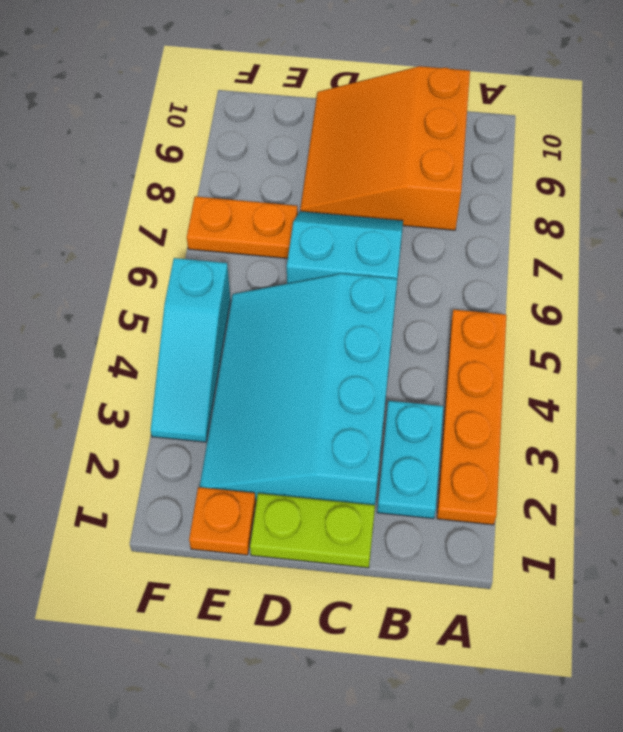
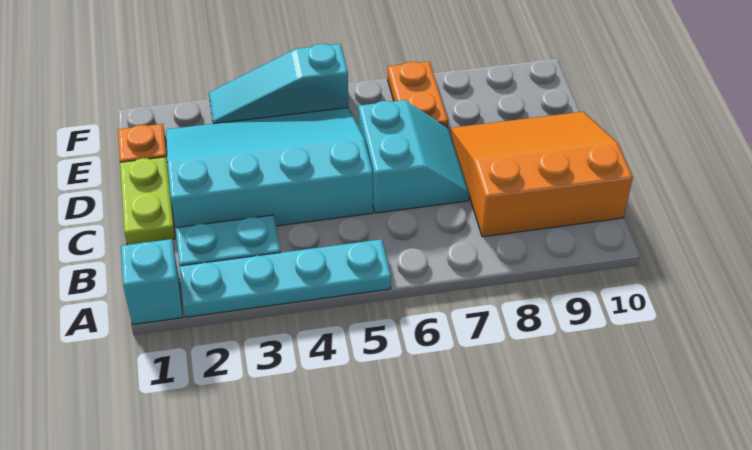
none -> cyan 1x1 brick [121,239,183,325]
orange 1x4 plate [437,310,506,525] -> cyan 1x4 plate [179,239,391,317]

